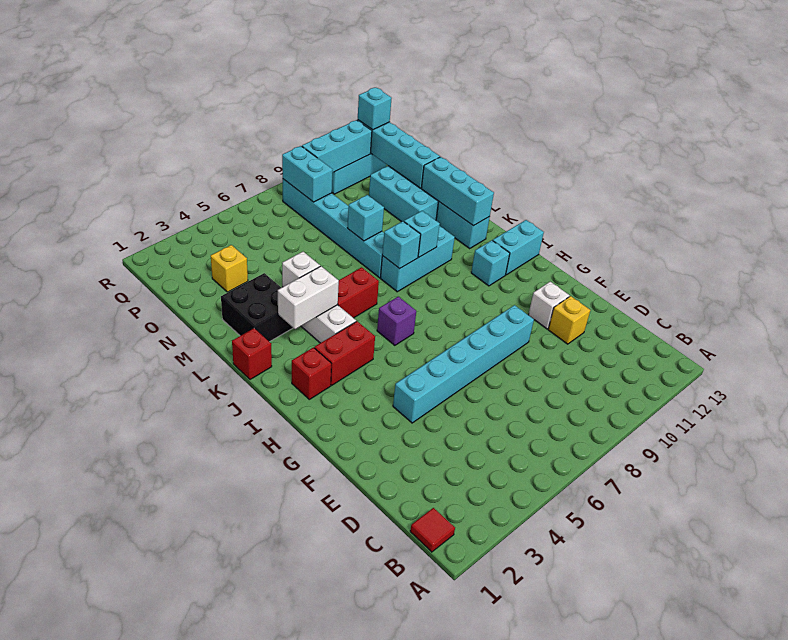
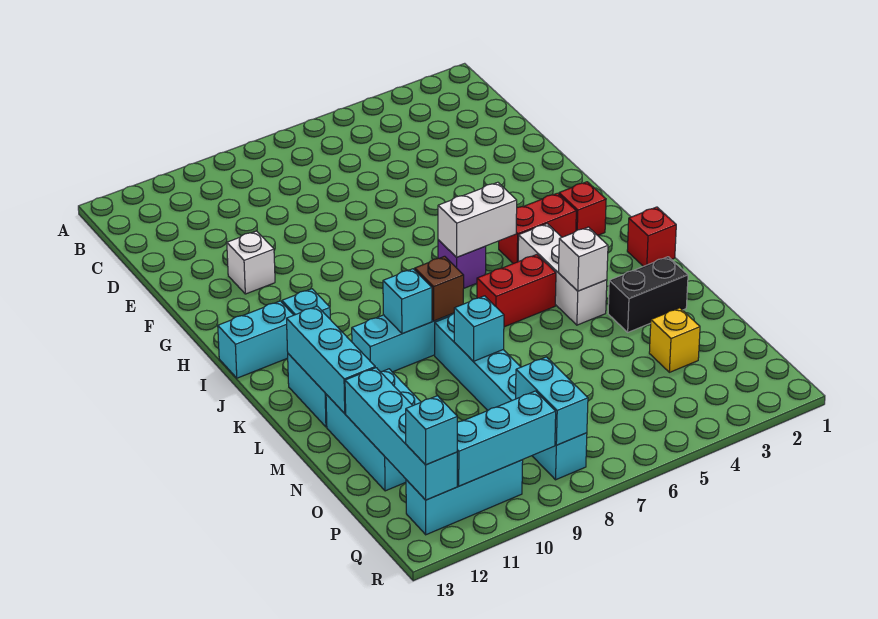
red 1x1 tile [410,508,455,552] -> none
yellow 1x1 brick [548,296,590,344] -> none
cyan 1x6 brick [393,305,534,423] -> none
white 1x2 brick [278,266,339,329] -> white 1x2 brick moved to [438,182,517,257]
cyan 1x1 brick [382,221,421,269] -> brown 1x1 brick [415,256,464,321]
black 2x2 brick [221,273,293,342] -> black 1x2 brick [608,257,688,332]

